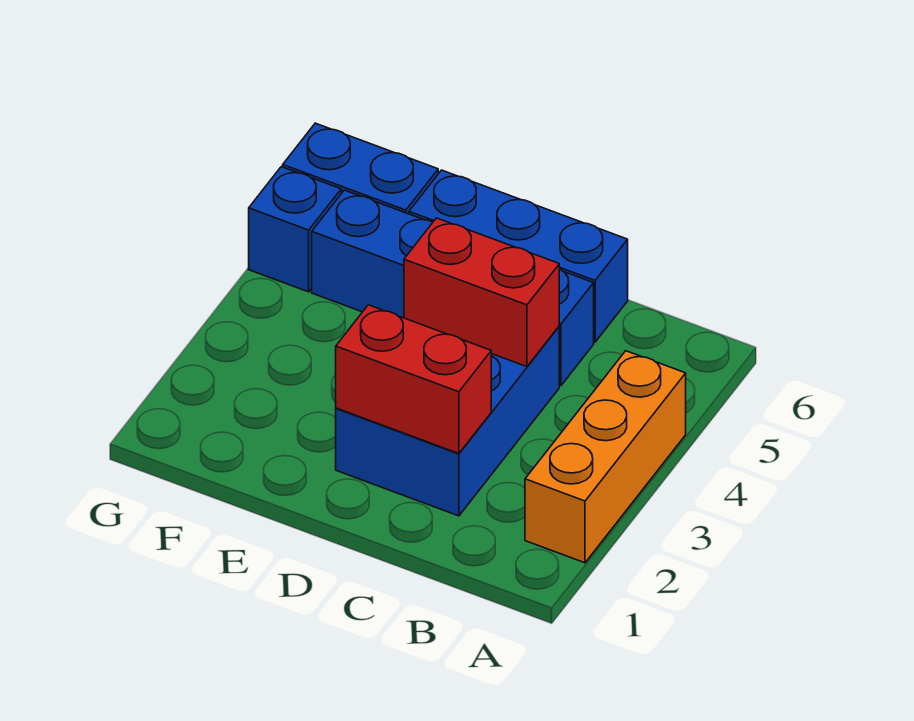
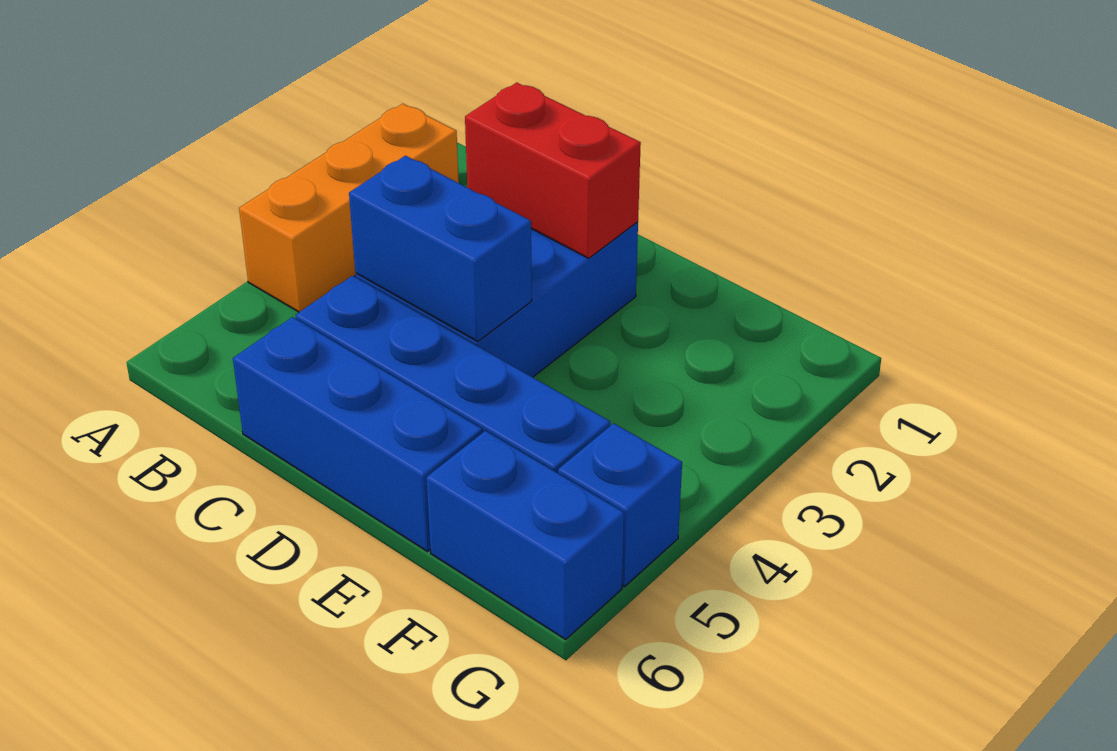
red 1x2 brick [404,218,559,367] -> blue 1x2 brick [349,156,532,341]

